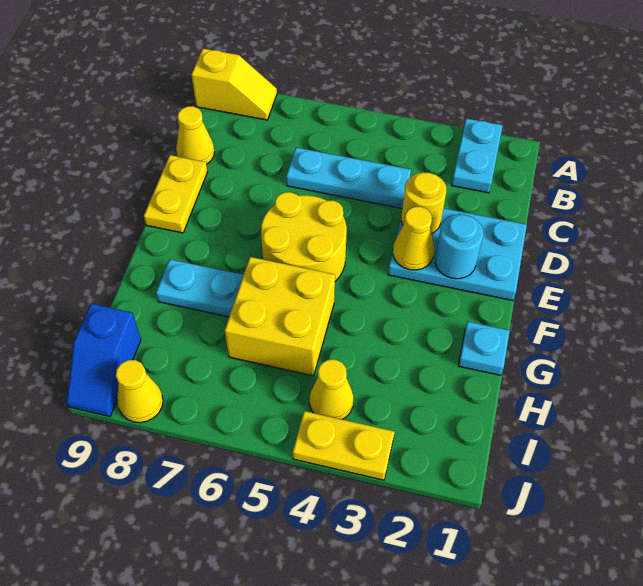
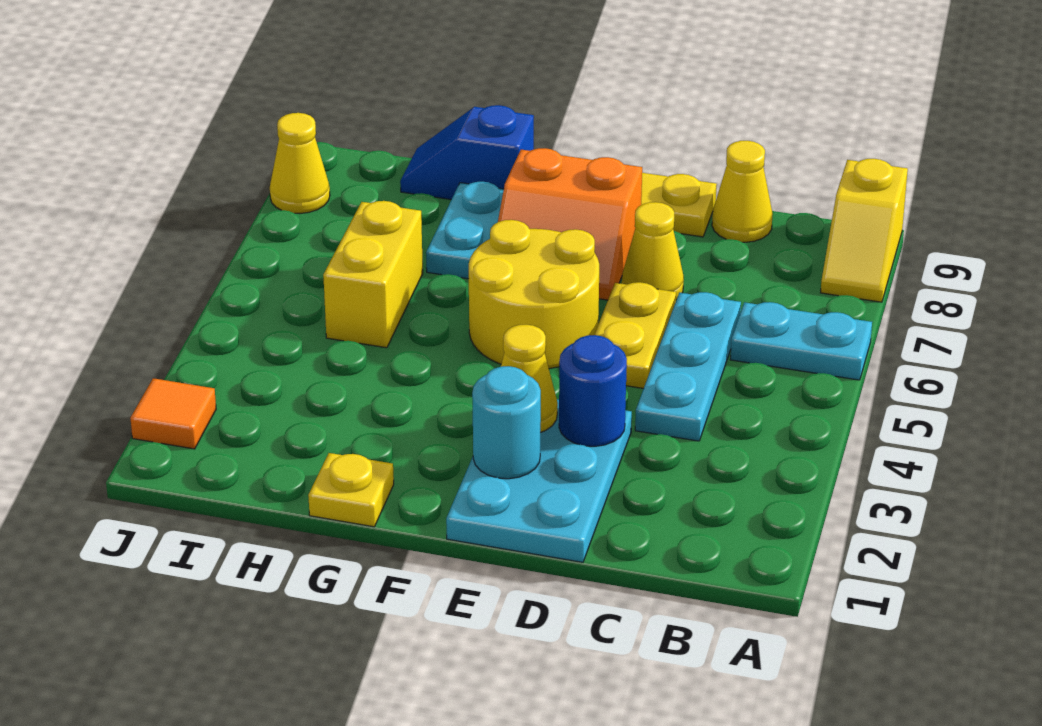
cyan 1x2 plate [452,119,503,193] -> cyan 1x2 plate moved to [730,302,872,380]
yellow 1x1 round brick [401,172,446,233] -> blue 1x1 round brick [559,335,627,446]
none -> orange 2x2 slope [498,148,642,300]
cyan 1x1 plate [458,322,510,375] -> yellow 1x1 plate [308,453,394,527]
yellow 2x2 brick [225,257,335,376] -> yellow 1x2 brick [323,201,423,348]
yellow 1x1 cone [310,360,354,419] -> yellow 1x1 cone moved to [622,202,684,300]
blue 1x2 slope [67,304,141,417] -> blue 1x2 slope moved to [400,105,534,200]
none -> orange 1x1 tile [130,378,216,449]
yellow 1x2 plate [293,411,394,480] -> yellow 1x2 plate moved to [594,282,676,389]

